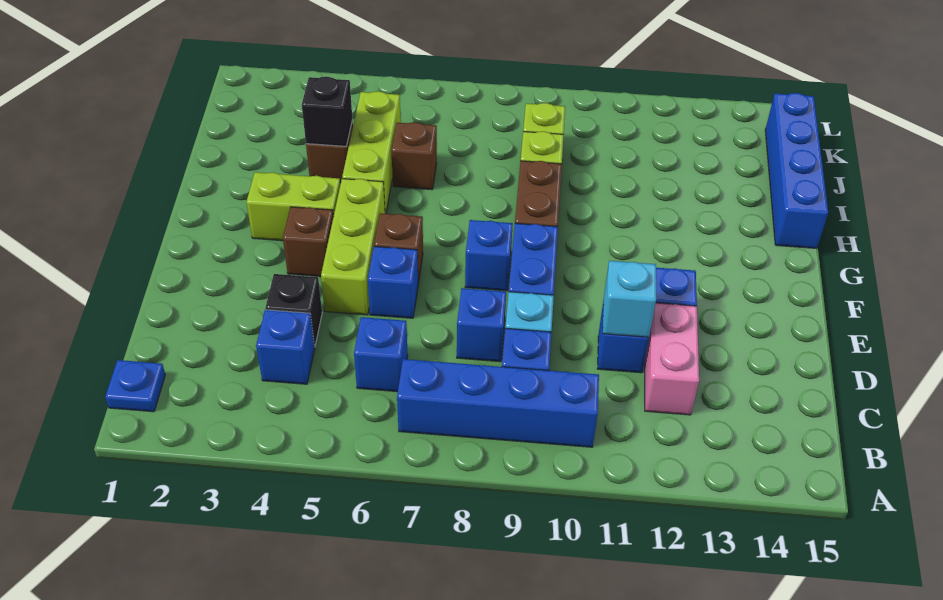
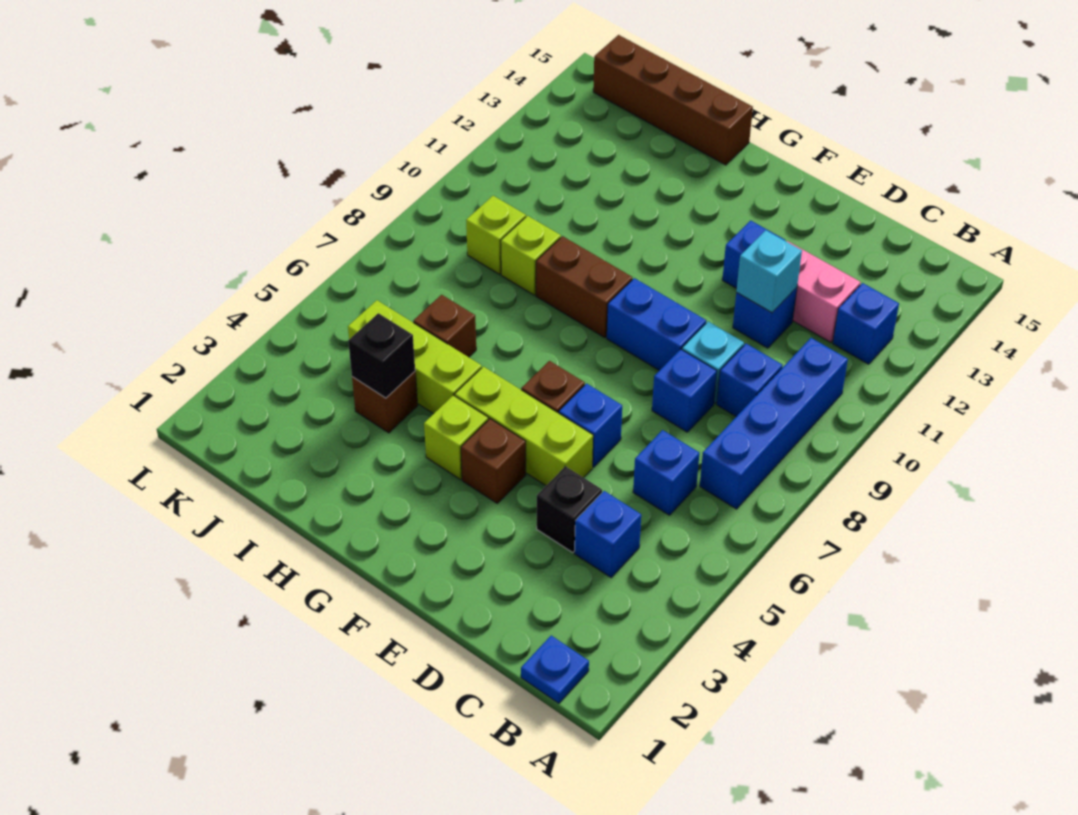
blue 1x1 brick [465,220,513,291] -> blue 1x1 brick moved to [833,283,899,364]
lime 1x2 brick [246,172,340,241] -> lime 1x1 brick [424,395,488,480]
blue 1x4 brick [765,93,828,248] -> brown 1x4 brick [593,35,753,165]

